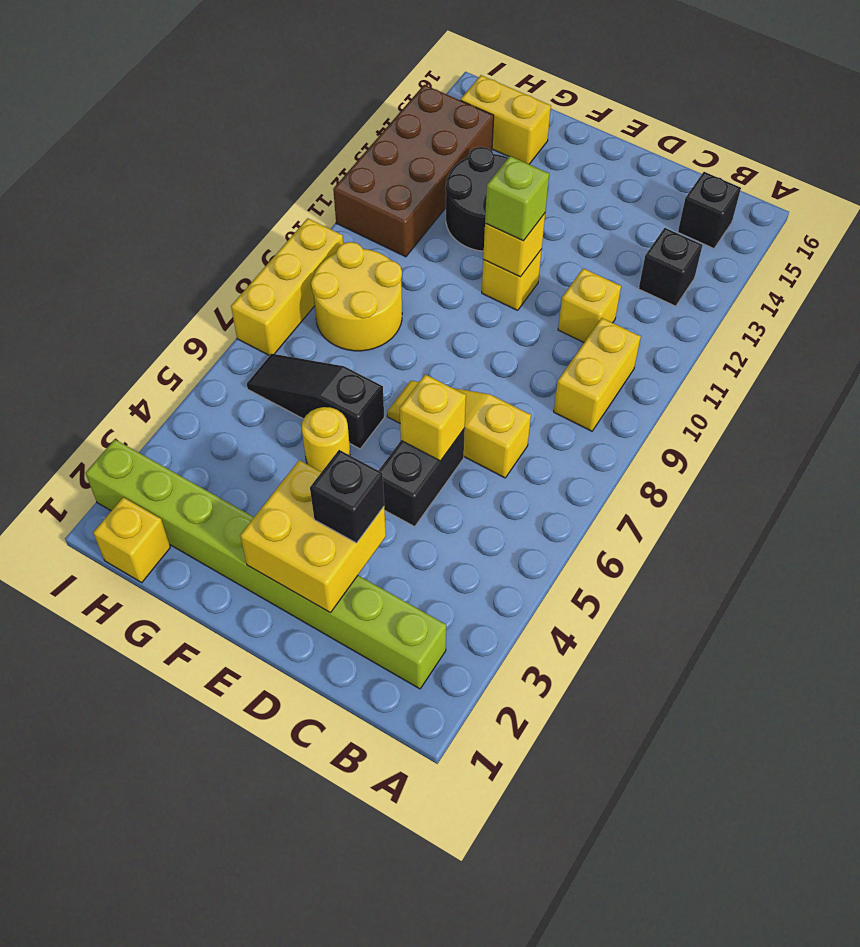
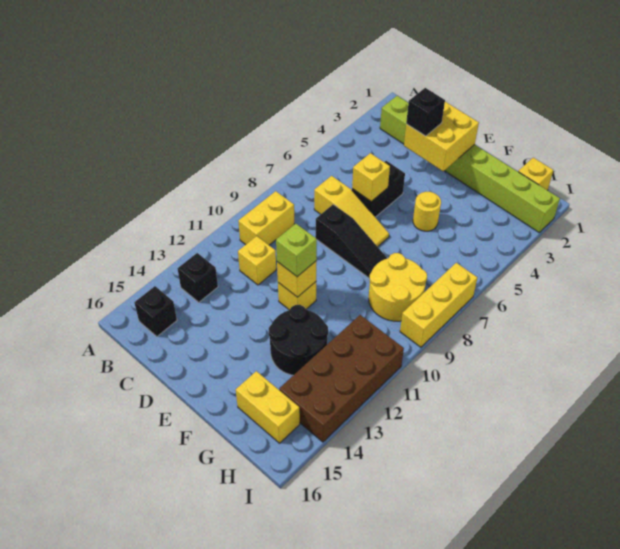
black 1x3 slope [247,354,384,449] -> black 1x3 slope moved to [315,204,387,278]

